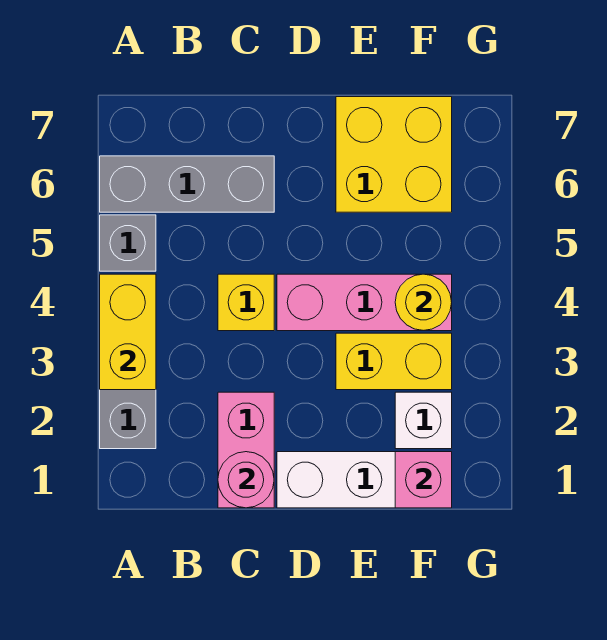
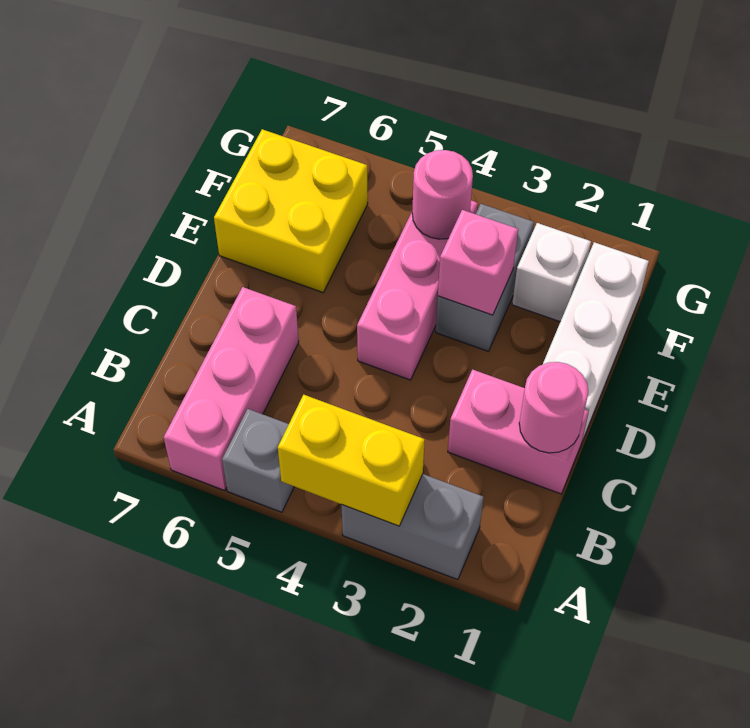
grey 1x3 brick [100,156,274,212] -> pink 1x3 brick [164,287,299,490]
yellow 1x1 brick [218,274,274,331] -> none
yellow 1x2 brick [336,333,452,390] -> grey 1x2 brick [436,204,534,351]
pink 1x1 brick [395,452,452,508] -> pink 1x1 brick moved to [438,210,518,315]
yellow 1x1 round brick [395,274,452,331] -> pink 1x1 round brick [412,150,473,239]

